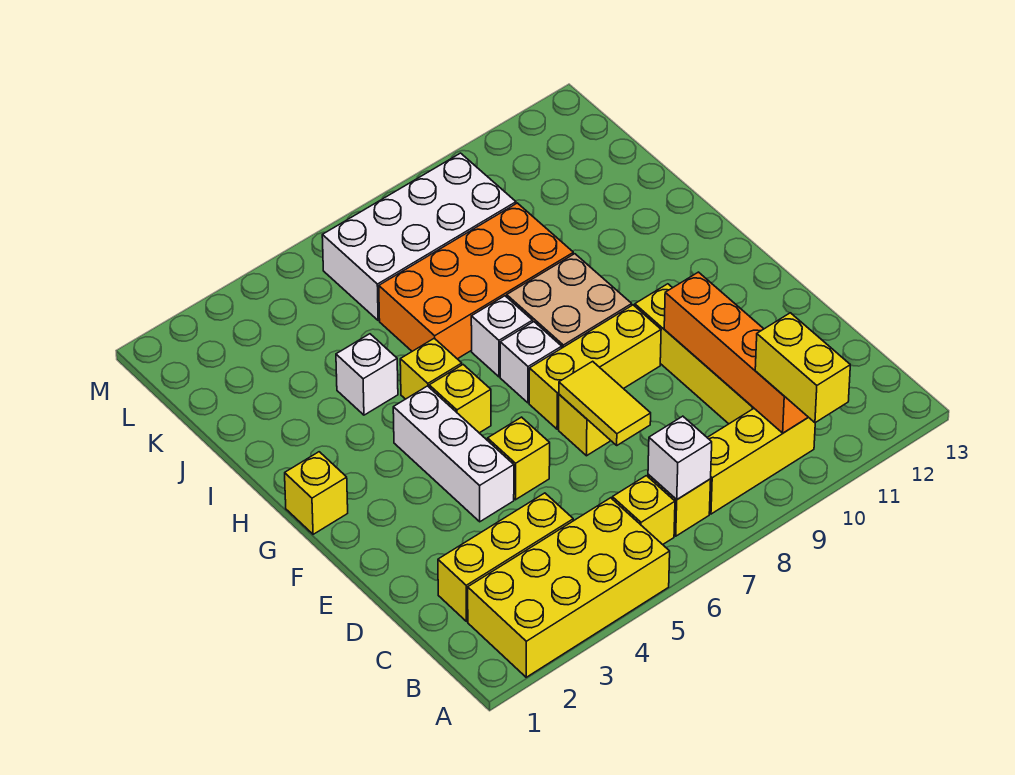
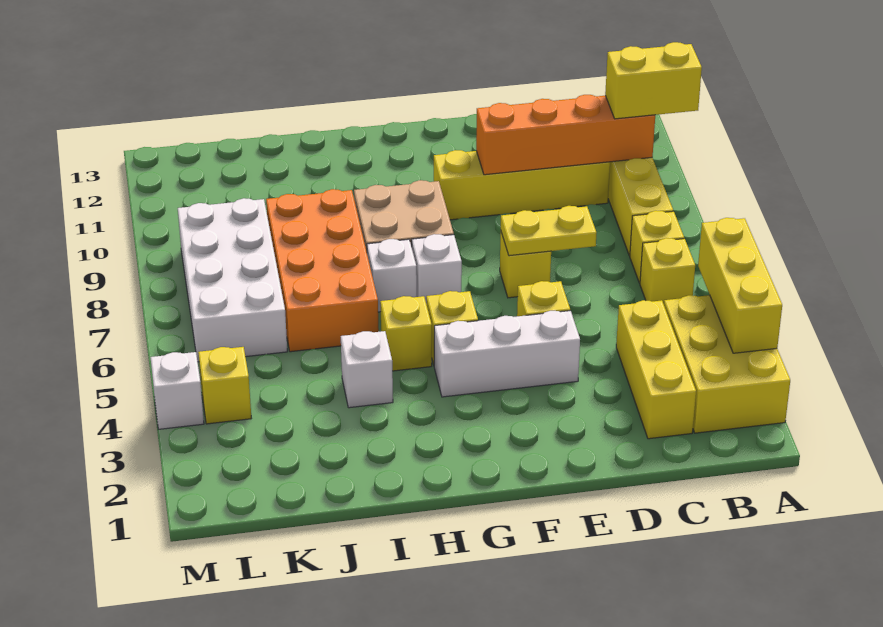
yellow 2x4 brick [468,498,670,677] -> yellow 2x3 brick [664,295,790,433]
white 1x1 brick [648,416,712,500] -> white 1x1 brick moved to [150,352,204,429]
yellow 1x2 tile [559,361,651,445] -> yellow 1x2 plate [501,206,597,256]
yellow 1x3 brick [529,305,661,429] -> yellow 1x3 brick moved to [698,218,782,353]
yellow 1x1 brick [285,452,348,534] -> yellow 1x1 brick moved to [198,347,251,424]

